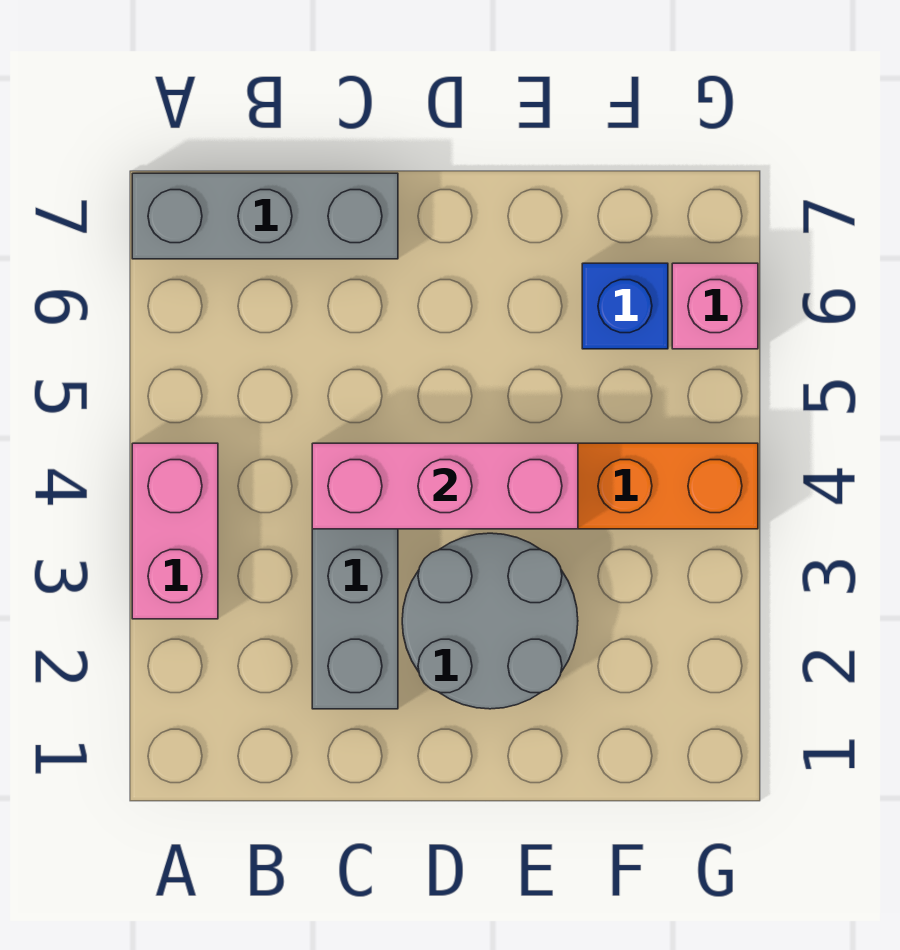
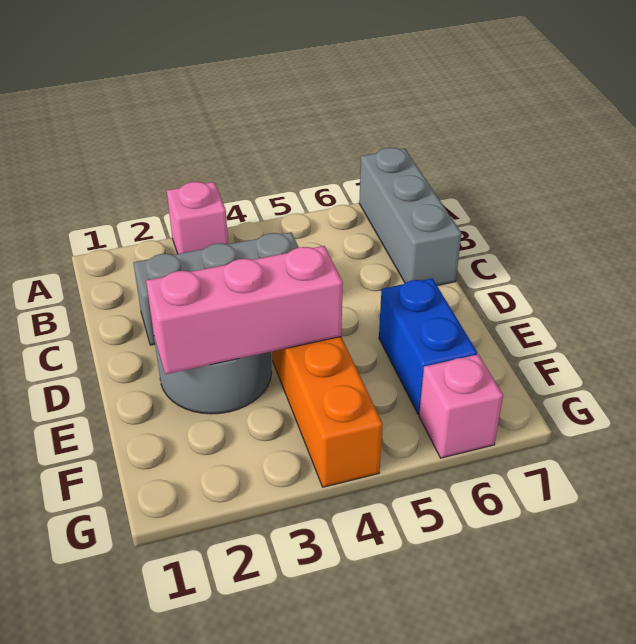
pink 1x2 brick [132,443,218,619] -> pink 1x1 brick [167,182,228,254]
pink 1x3 brick [312,443,578,529] -> pink 1x3 brick turned to [146,246,343,374]
blue 1x1 brick [582,263,668,349] -> blue 1x2 brick [379,278,477,414]

